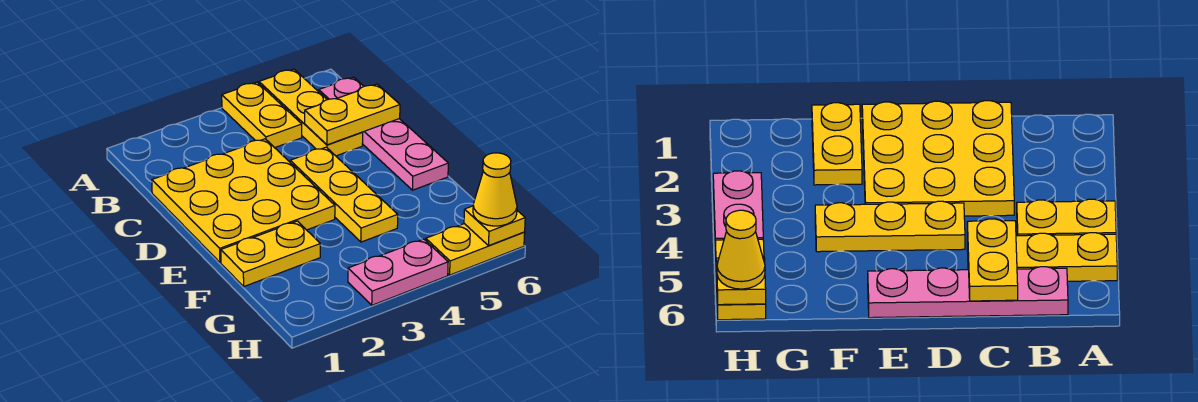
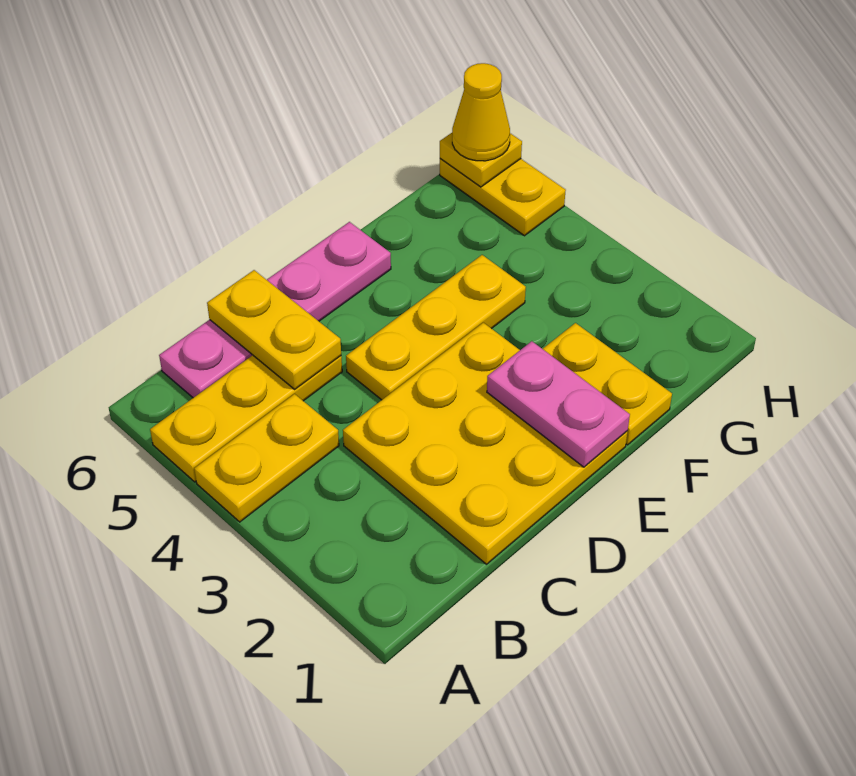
pink 1x2 plate [348,239,448,305] -> pink 1x2 plate moved to [487,341,630,467]

